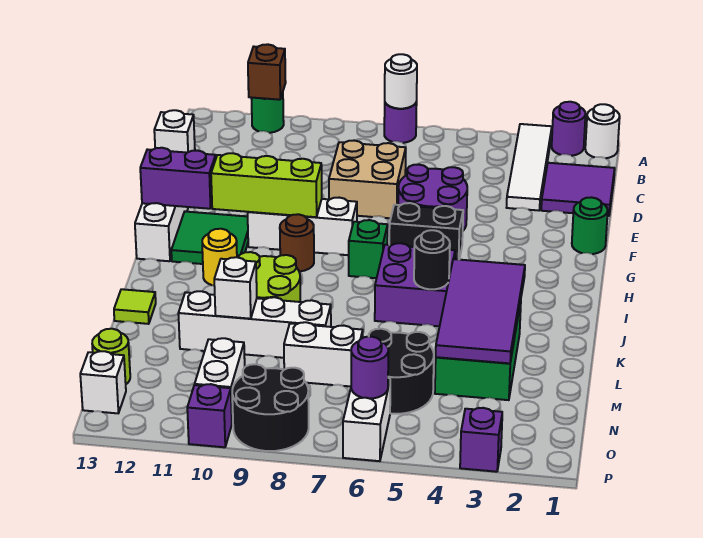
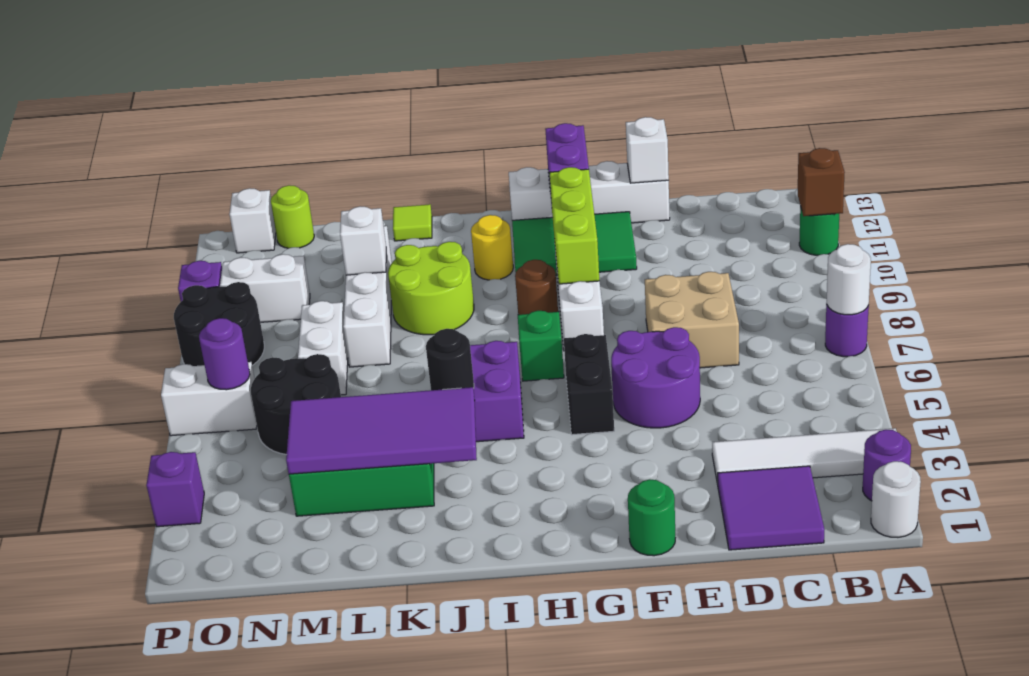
green 2x2 tile [171,212,248,264] -> green 2x3 tile [512,212,637,276]

